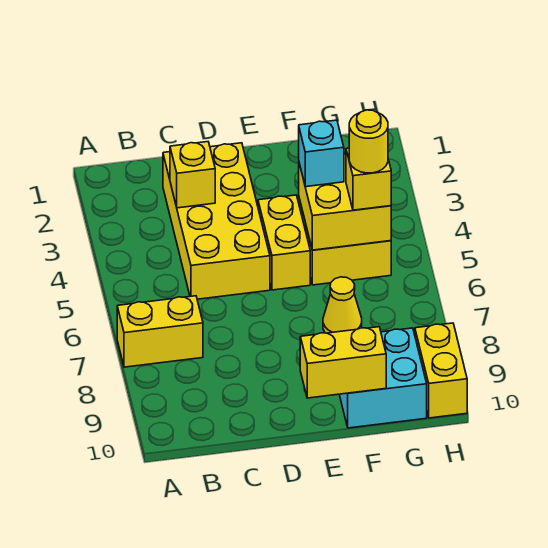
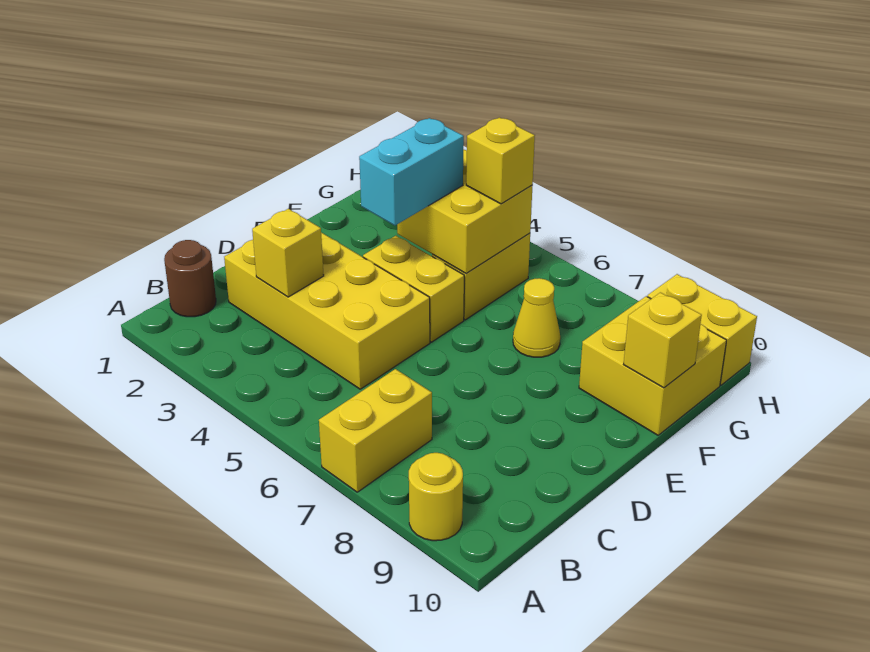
none -> brown 1x1 round brick [164,240,216,317]
yellow 1x2 brick [300,327,386,398] -> yellow 1x1 brick [624,292,702,388]
cyan 1x1 brick [299,120,344,187] -> cyan 1x2 brick [359,118,464,225]
cyan 2x2 brick [339,328,427,428] -> yellow 2x2 brick [579,296,727,435]
yellow 1x1 round brick [349,110,388,173] -> yellow 1x1 round brick moved to [409,453,463,541]

